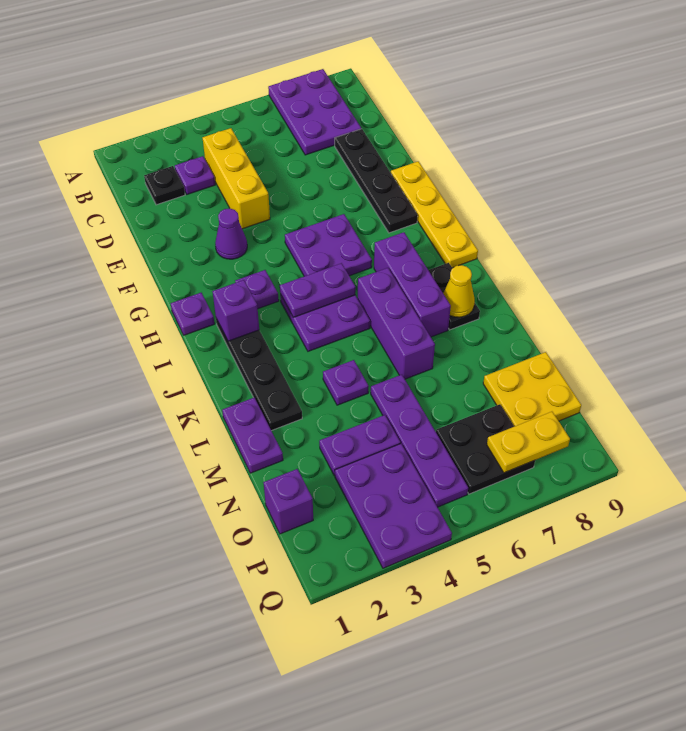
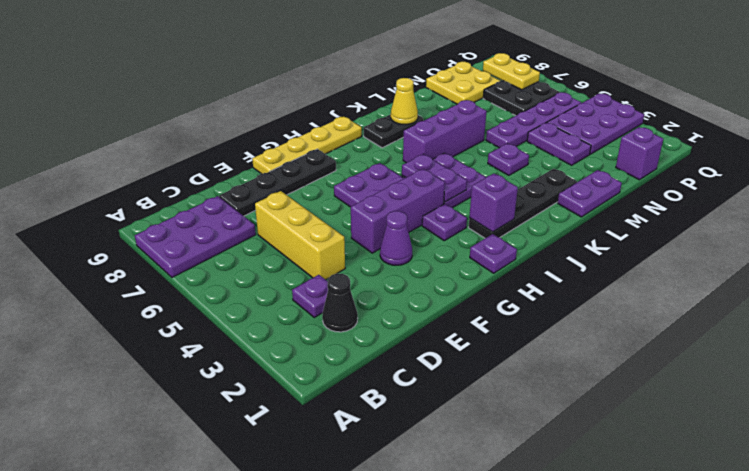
black 1x1 plate [144,166,185,205] -> black 1x1 cone [322,274,358,332]
yellow 1x3 brick [203,128,270,229] -> yellow 1x3 brick turned to [255,191,345,280]
purple 1x3 brick [374,232,451,337] -> purple 1x3 brick moved to [351,169,445,253]

